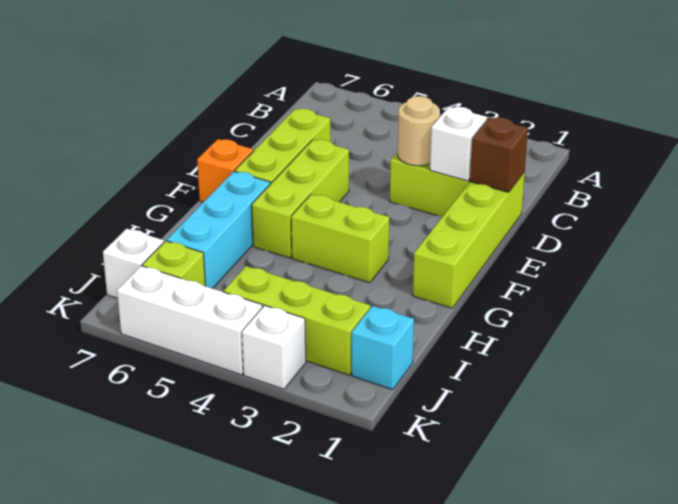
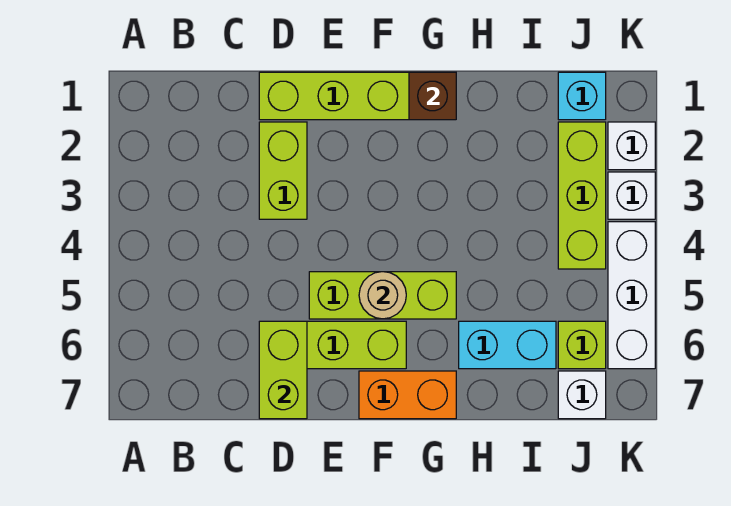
brown 1x1 brick [470,117,528,192] -> brown 1x1 brick moved to [409,72,456,120]
white 1x1 brick [430,107,487,181] -> white 1x1 brick moved to [608,122,655,170]
tan 1x1 round brick [398,96,440,166] -> tan 1x1 round brick moved to [359,272,406,319]
orange 1x1 brick [197,139,253,202] -> orange 1x2 brick [359,371,456,419]
lime 1x2 brick [291,194,389,283] -> lime 1x2 brick moved to [259,321,307,419]
cyan 1x3 brick [167,171,270,289] -> cyan 1x2 brick [459,321,556,369]

